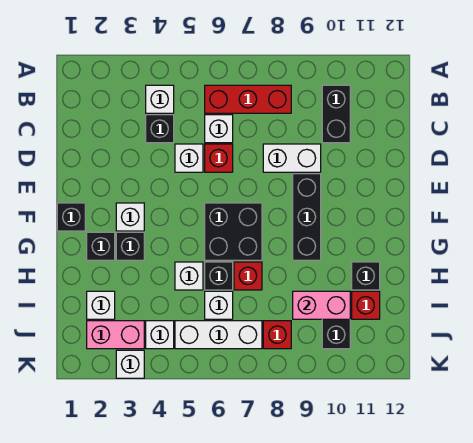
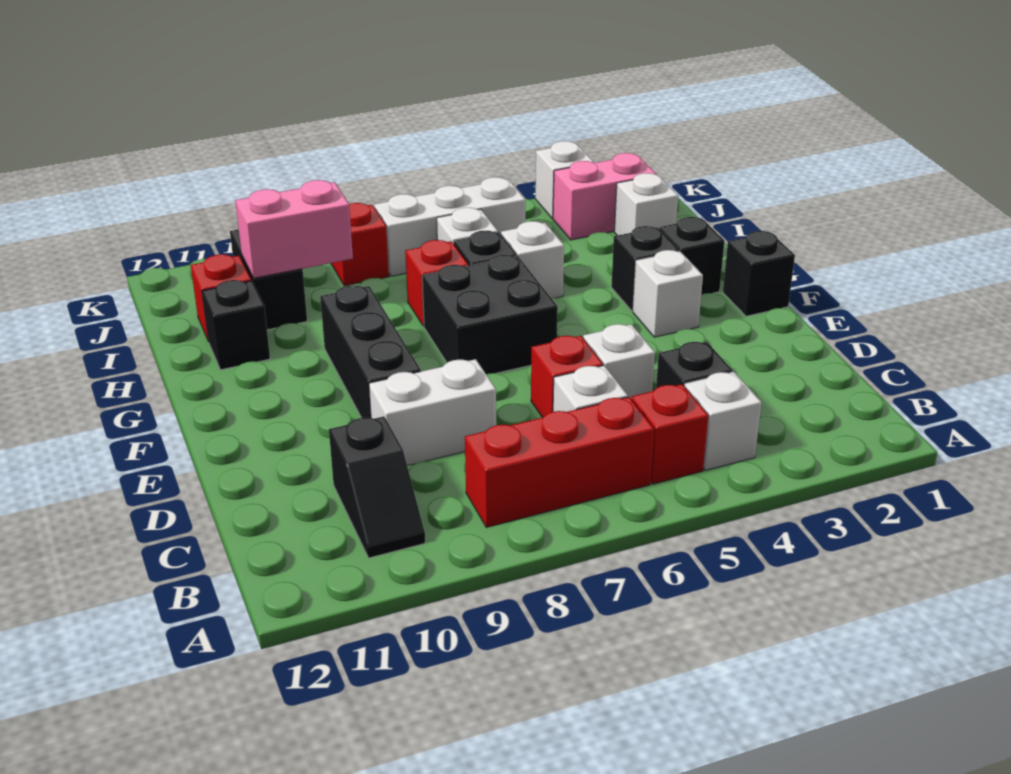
none -> red 1x1 brick [631,384,708,484]
black 1x2 brick [322,85,350,143] -> black 1x2 slope [329,416,425,558]
white 1x1 brick [146,321,174,349] -> none

